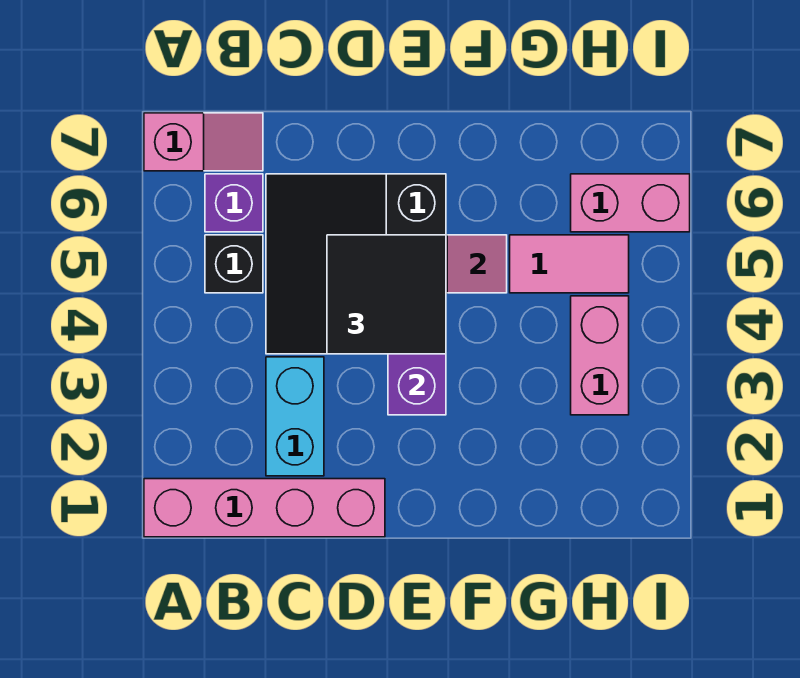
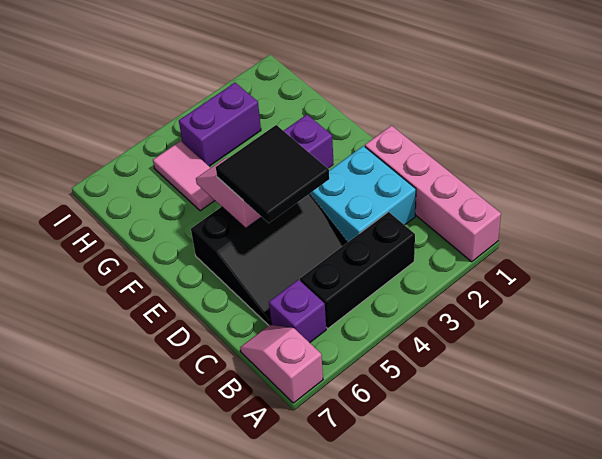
black 1x1 brick [205,235,263,293] -> black 1x3 brick [300,212,415,329]
cyan 1x2 brick [266,357,324,476] -> cyan 2x2 brick [310,146,416,242]
pink 1x2 brick [571,296,629,415] -> purple 1x2 brick [179,83,261,166]
pink 1x2 brick [571,174,690,232] -> none

